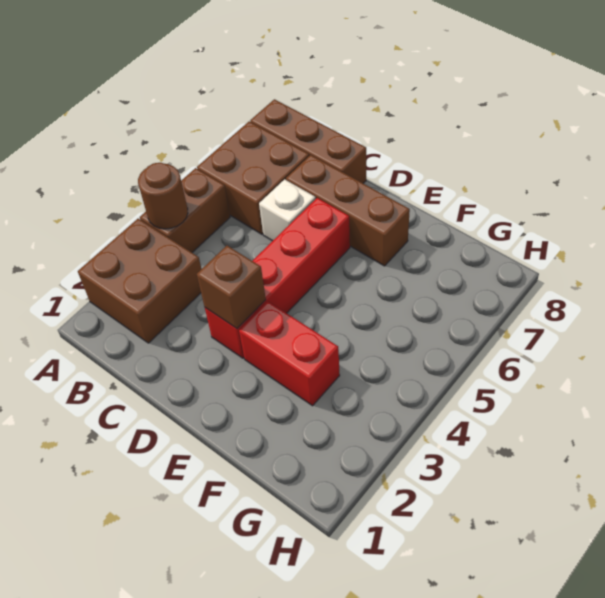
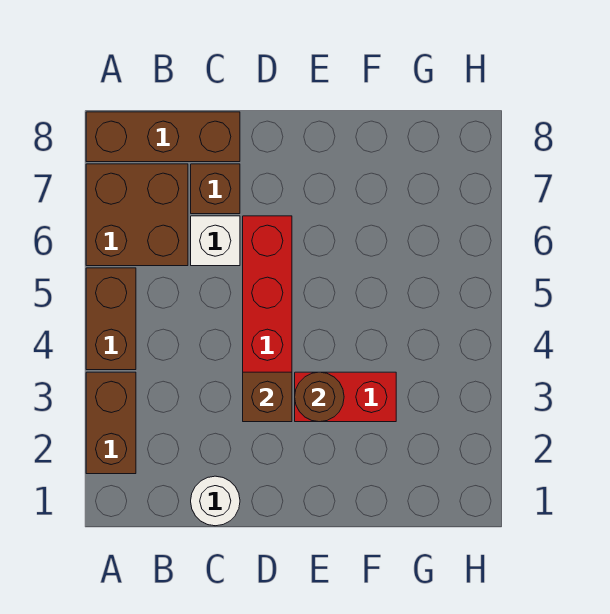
brown 2x2 brick [78,219,201,343] -> brown 1x2 brick [86,372,136,474]
brown 1x1 round brick [138,163,188,229] -> brown 1x1 round brick moved to [295,372,344,422]
none -> white 1x1 round brick [191,476,240,526]
brown 1x3 brick [286,155,410,266] -> brown 1x1 brick [191,164,240,214]

